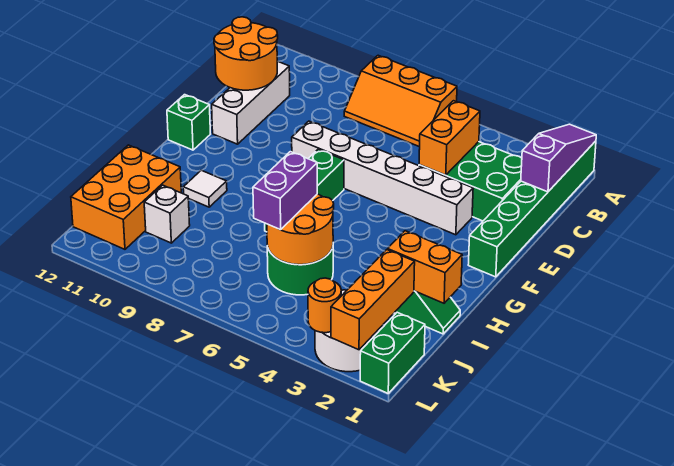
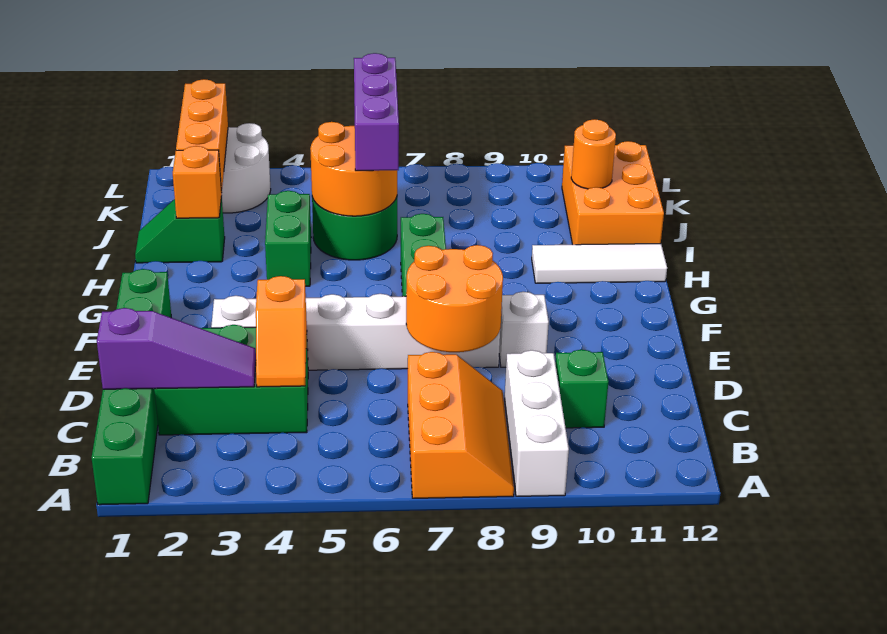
purple 1x3 slope [521,124,596,192] -> purple 1x3 slope turned to [97,308,256,389]
orange 2x3 slope [344,55,457,147] -> orange 2x3 slope turned to [408,352,514,498]
orange 1x2 brick [419,101,480,175] -> orange 1x2 slope [256,276,307,387]
white 1x3 brick [212,61,290,144] -> white 1x3 brick moved to [505,350,569,496]
orange 2x2 round brick [214,17,278,90] -> orange 2x2 round brick moved to [406,245,503,352]
green 1x1 brick [167,95,210,150] -> green 1x1 brick moved to [555,350,608,428]
white 1x1 tile [183,170,227,207] -> white 1x3 tile [532,244,667,283]
orange 1x2 brick [388,231,462,303] -> orange 1x1 brick [173,146,222,218]
purple 1x2 brick [253,152,317,230] -> purple 1x3 brick [354,53,399,171]
white 1x1 brick [144,185,190,243] -> white 1x1 brick moved to [499,292,549,367]
green 1x2 brick [360,312,425,393] -> green 1x2 brick moved to [265,191,311,286]
orange 1x1 round brick [308,278,341,333] -> orange 1x1 round brick moved to [571,119,616,189]

